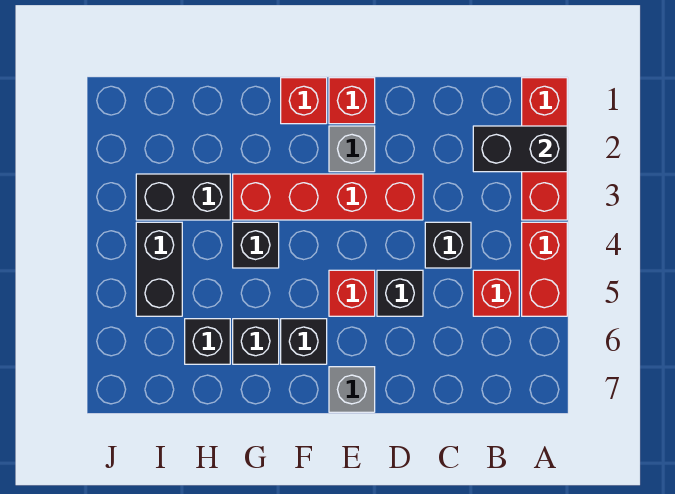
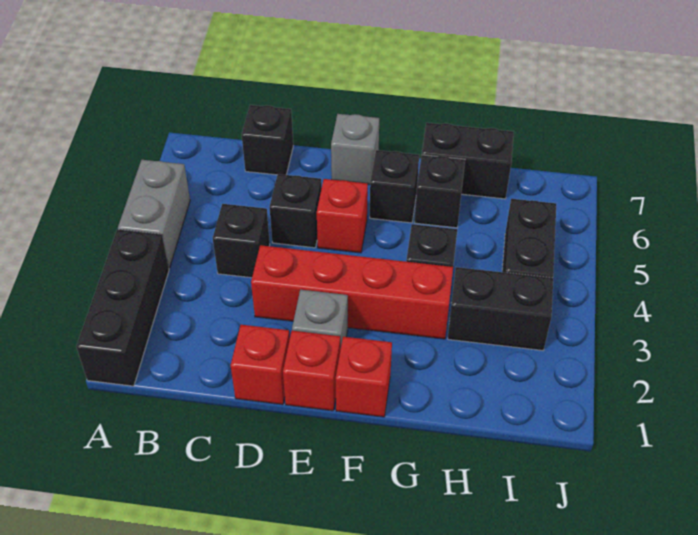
red 1x3 brick [522,78,567,220] -> black 1x3 brick [76,229,169,386]
black 1x2 brick [473,126,567,172] -> black 1x2 brick moved to [422,123,514,199]
red 1x2 brick [522,222,567,316] -> grey 1x2 brick [118,160,190,268]
red 1x1 brick [473,270,519,316] -> red 1x1 brick moved to [231,325,290,405]
black 1x1 brick [185,319,230,364] -> black 1x1 brick moved to [242,105,293,175]

